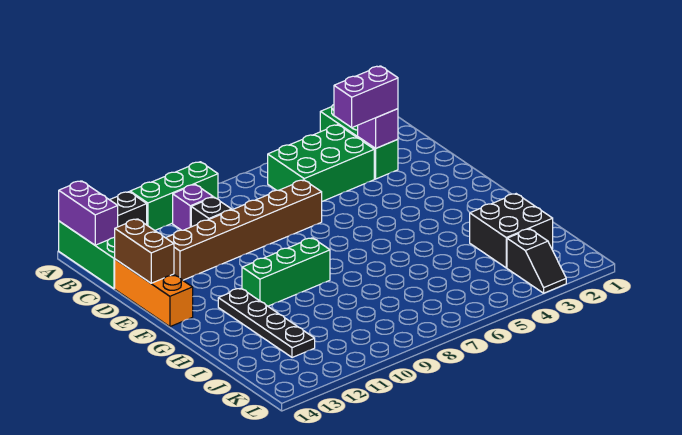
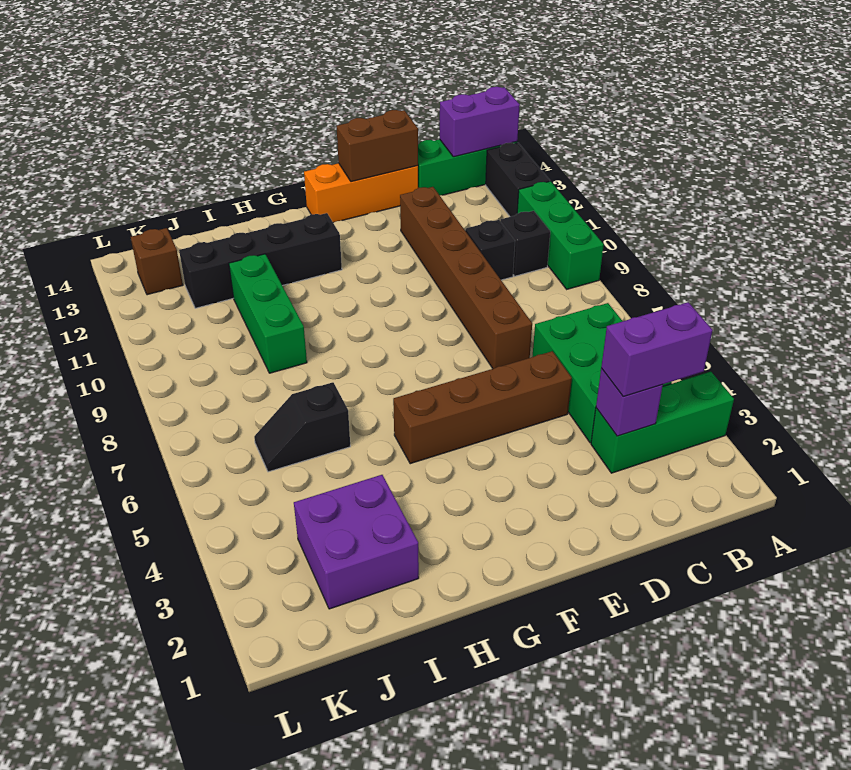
purple 1x1 brick [173,185,213,230] -> black 1x1 brick [501,211,550,276]
purple 1x2 brick [334,66,398,128] -> purple 1x2 brick turned to [601,302,713,397]
none -> brown 1x4 brick [393,351,572,464]
green 1x3 brick [242,238,330,306] -> green 1x3 brick moved to [229,254,307,373]
black 1x4 plate [218,288,315,358] -> black 1x4 brick [179,213,342,308]
black 2x2 brick [470,194,553,268] -> purple 2x2 brick [294,475,419,609]
black 1x2 slope [507,229,566,293] -> black 1x2 slope moved to [254,382,350,472]
none -> brown 1x1 brick [131,228,183,295]

